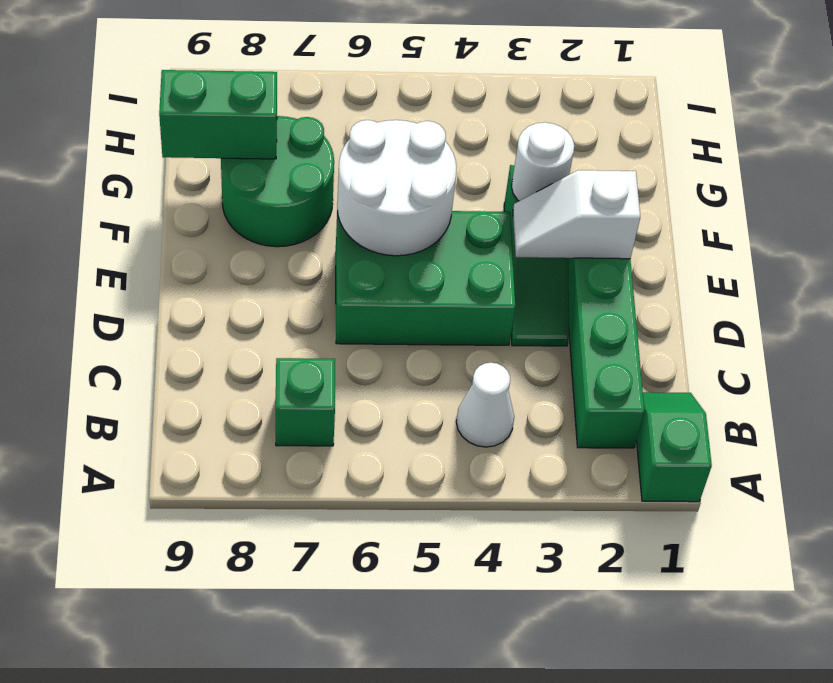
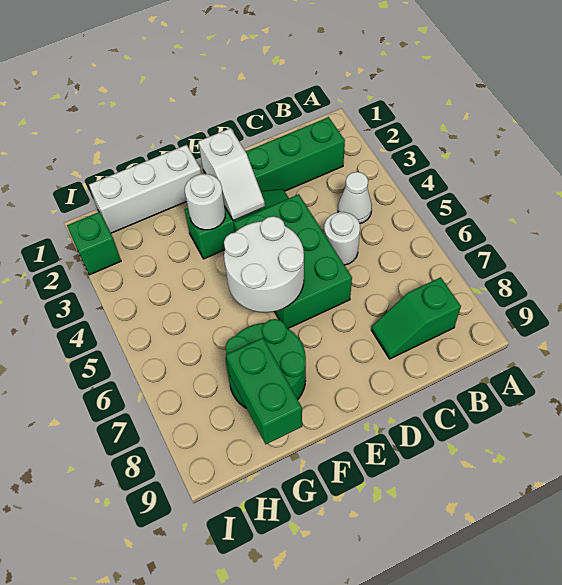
green 1x2 slope [637,392,712,502] -> green 1x2 slope moved to [371,277,461,359]
green 1x1 brick [276,358,335,446] -> green 1x1 brick moved to [67,212,121,275]
none -> white 1x1 round brick [324,212,360,265]
none -> white 1x3 brick [89,145,202,233]

